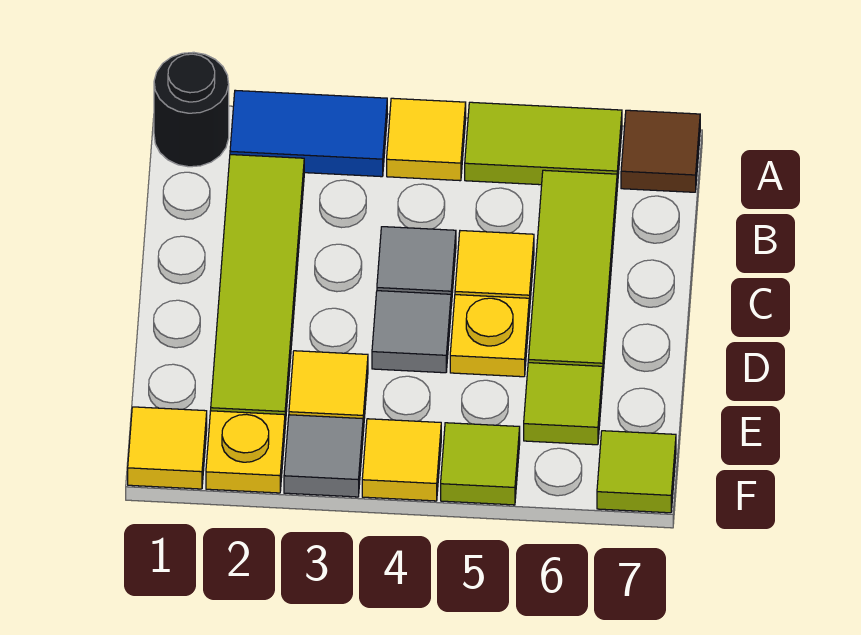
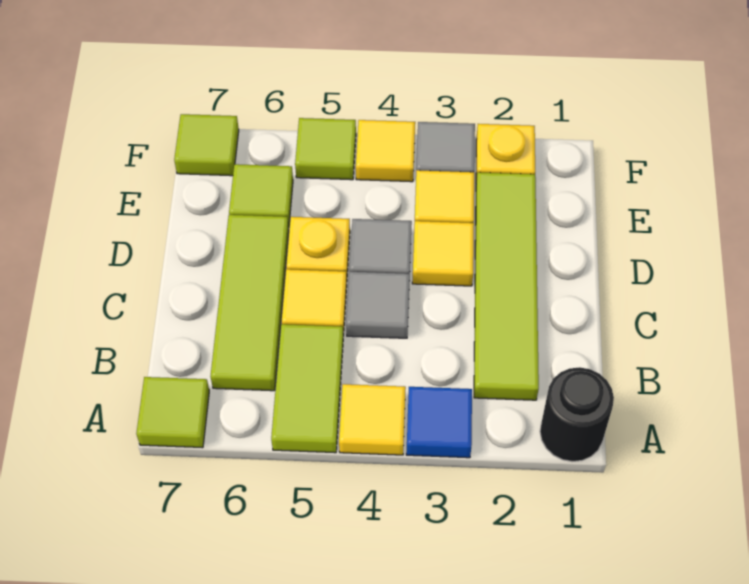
blue 1x2 tile [230,90,387,177] -> blue 1x1 tile [406,387,472,458]
lime 1x2 tile [465,102,622,187] -> lime 1x2 tile turned to [271,324,343,453]
brown 1x1 tile [621,110,700,192] -> lime 1x1 tile [136,377,209,448]
yellow 1x1 tile [128,407,207,489] -> yellow 1x1 tile moved to [412,221,474,286]

